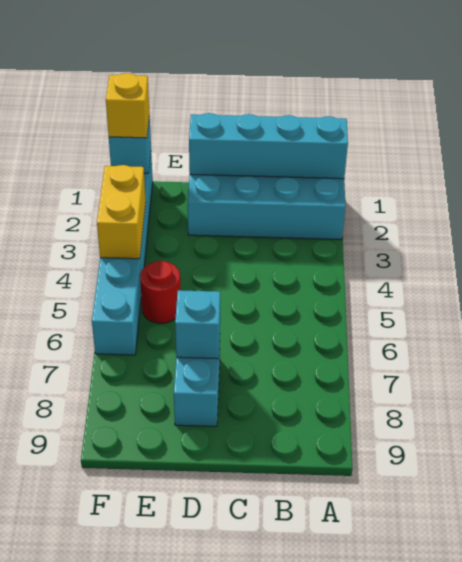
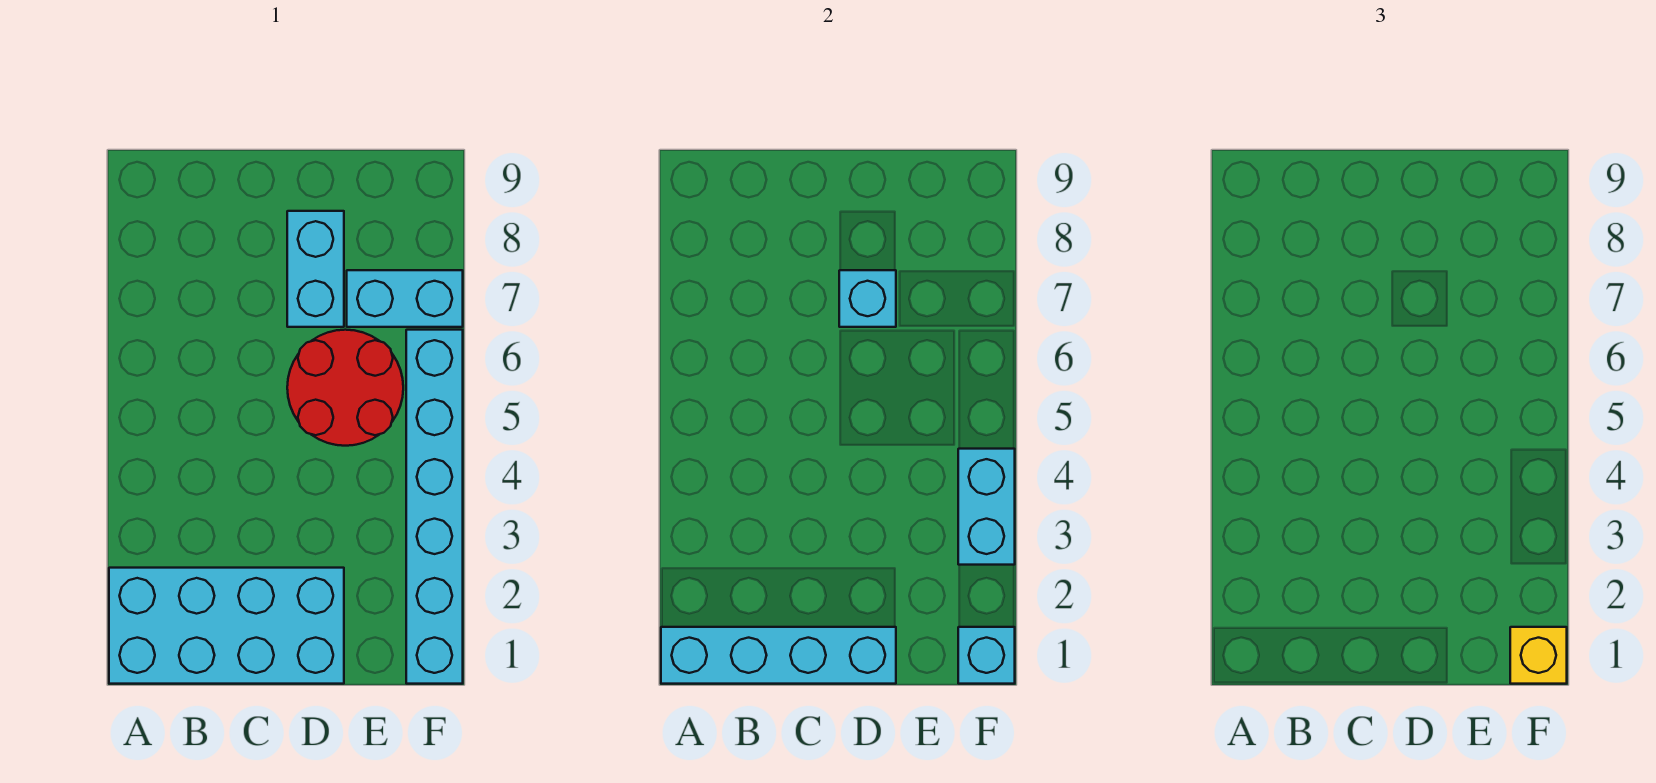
red 1x1 round brick [140,260,181,324] -> red 2x2 round brick [287,330,403,446]
none -> cyan 1x2 brick [347,270,463,327]
yellow 1x2 brick [97,165,146,259] -> cyan 1x2 brick [958,449,1015,565]

